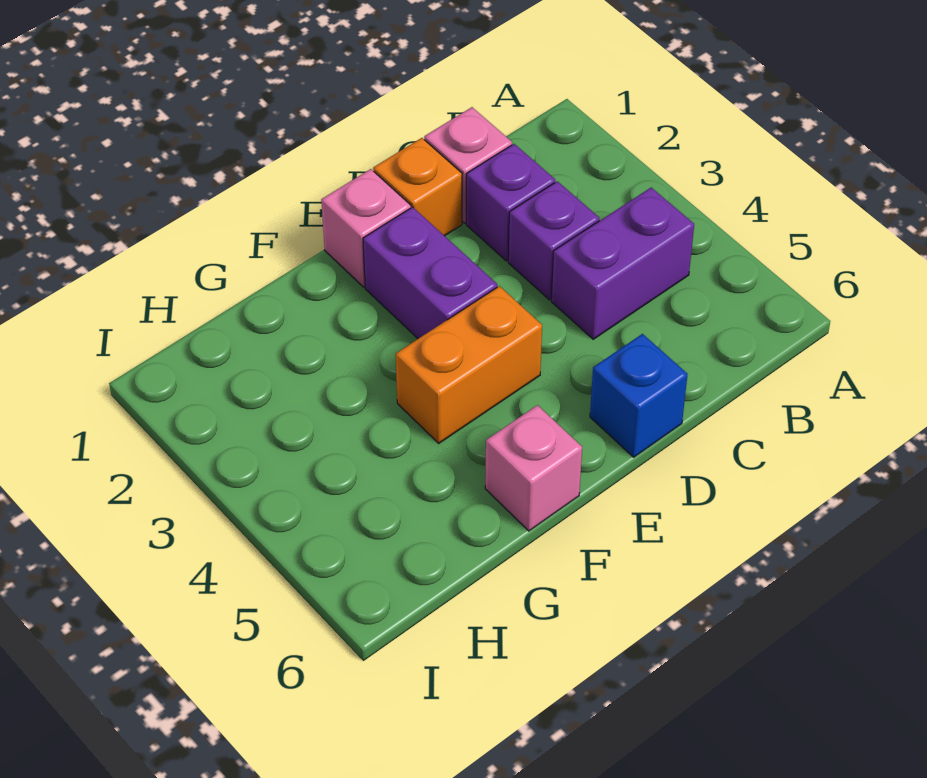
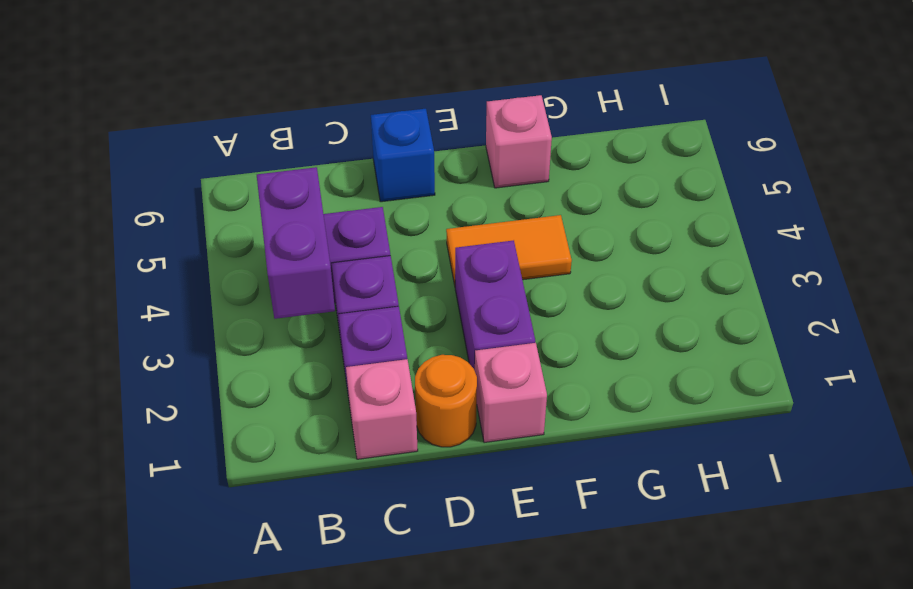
none -> purple 1x2 brick [257,167,335,319]
orange 1x1 brick [373,138,462,236] -> orange 1x1 round brick [415,355,477,447]
orange 1x2 brick [396,286,542,443] -> orange 1x2 tile [446,215,572,285]

